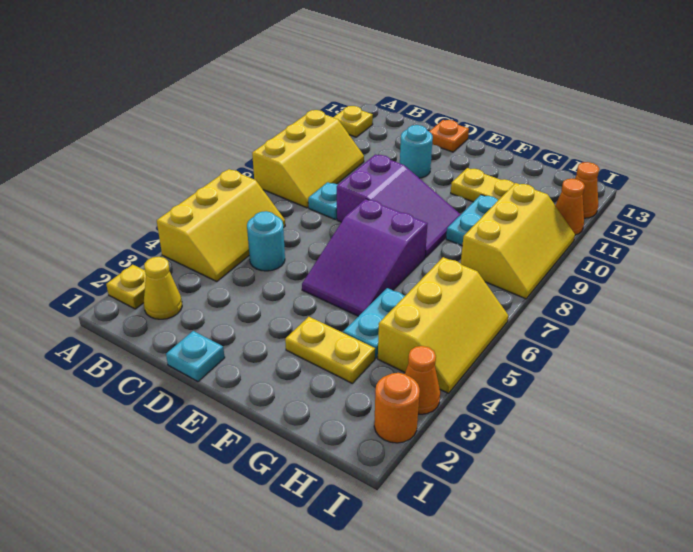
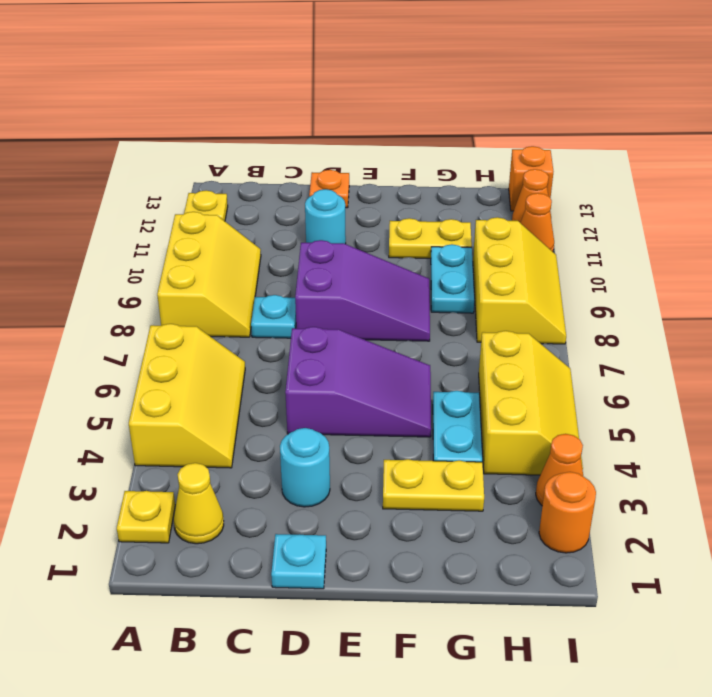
cyan 1x1 round brick [247,211,285,271] -> cyan 1x1 round brick moved to [280,428,330,507]
purple 2x3 slope [302,199,428,316] -> purple 2x3 slope turned to [285,327,431,437]
none -> orange 1x1 brick [509,146,553,211]

